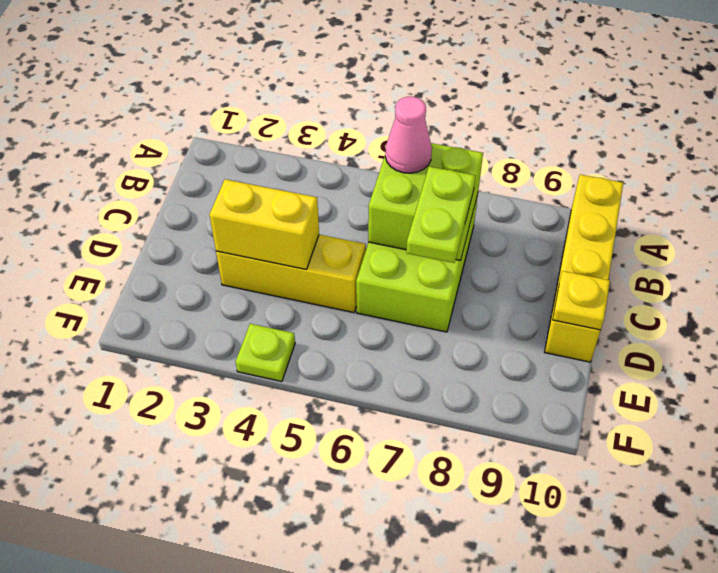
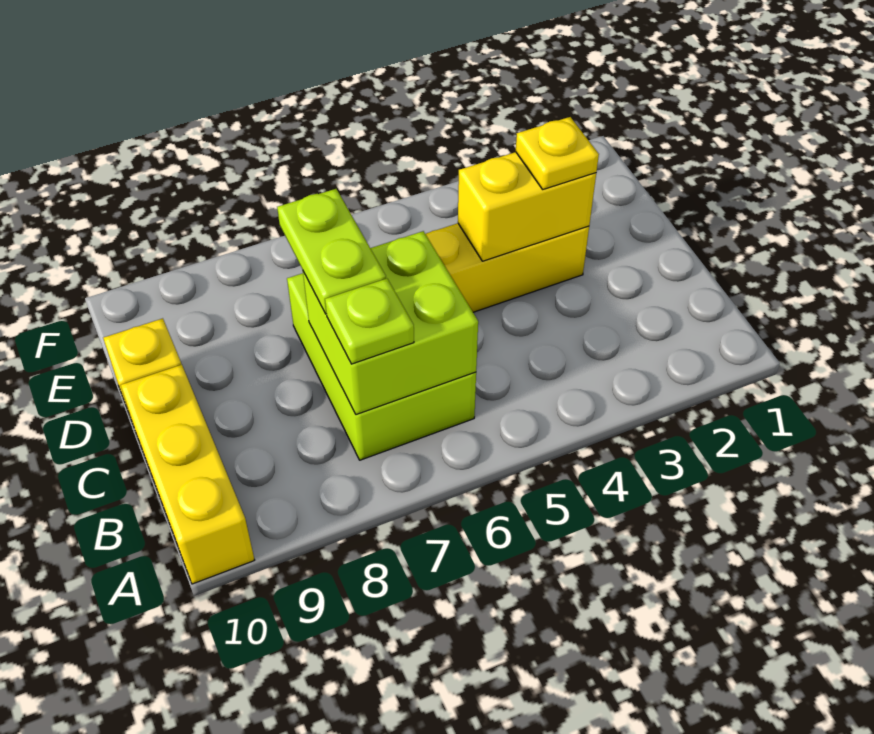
pink 1x1 cone [385,97,432,173] -> none
yellow 1x1 plate [553,271,610,330] -> yellow 1x1 plate moved to [516,117,599,189]
lime 1x1 plate [236,324,295,382] -> lime 1x1 plate moved to [325,279,414,364]

